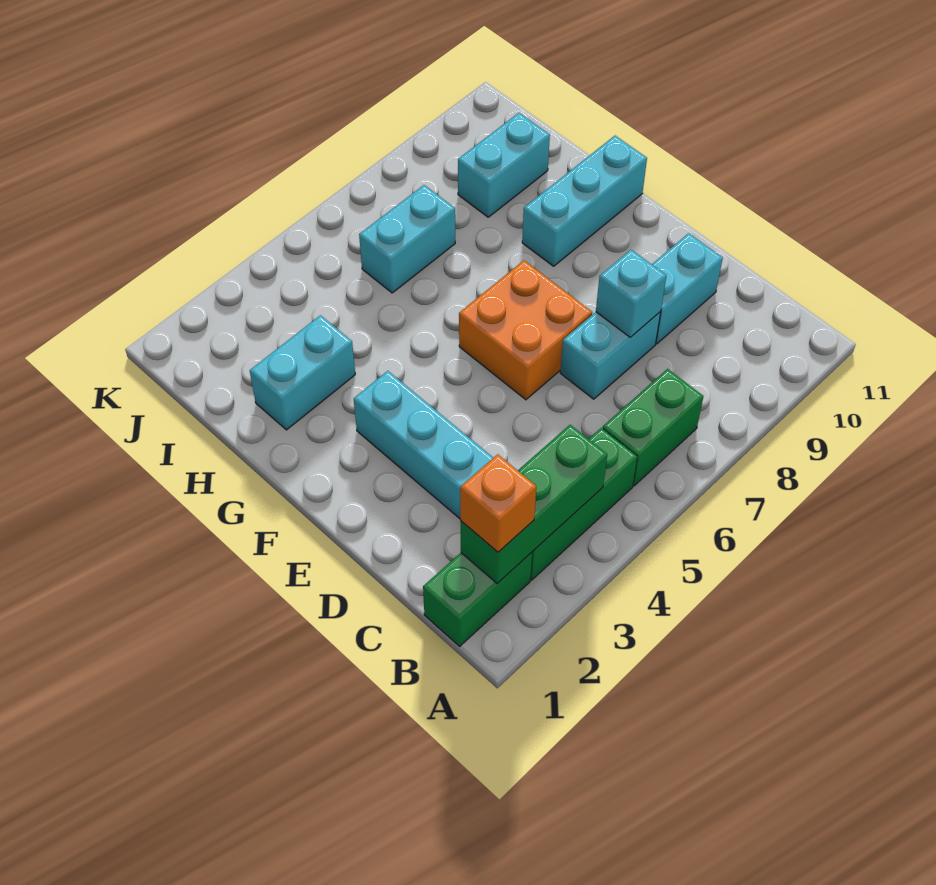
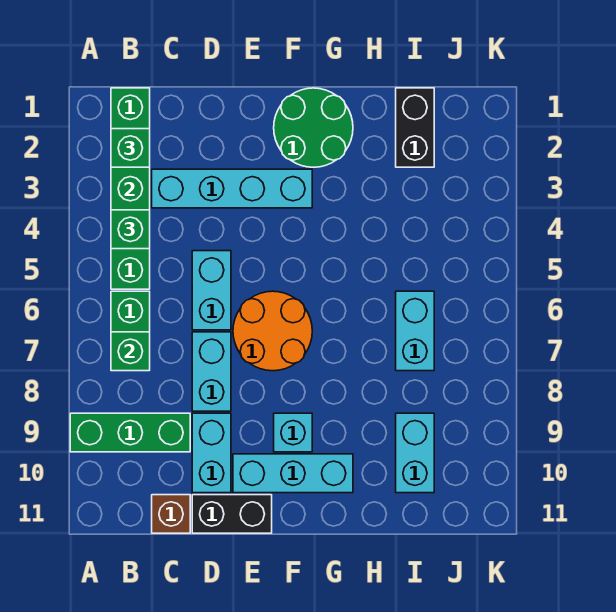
none -> green 1x3 brick [70,413,190,452]
orange 1x1 brick [460,454,536,552] -> green 1x1 brick [111,129,150,167]
none -> green 1x1 brick [111,210,150,249]
none -> green 1x1 brick [111,332,150,371]
none -> brown 1x1 brick [152,495,190,533]
cyan 1x1 brick [596,250,666,337] -> cyan 1x1 brick moved to [274,413,312,452]
none -> black 1x2 brick [192,495,272,533]
orange 2x2 brick [459,261,592,400] -> orange 2x2 round brick [233,291,312,371]
none -> green 2x2 round brick [274,88,353,167]
cyan 1x3 brick [522,136,647,266] -> cyan 1x3 brick turned to [233,454,353,493]
cyan 1x2 brick [250,315,355,430] -> cyan 1x2 brick moved to [192,251,231,330]
none -> black 1x2 brick [396,88,434,167]

